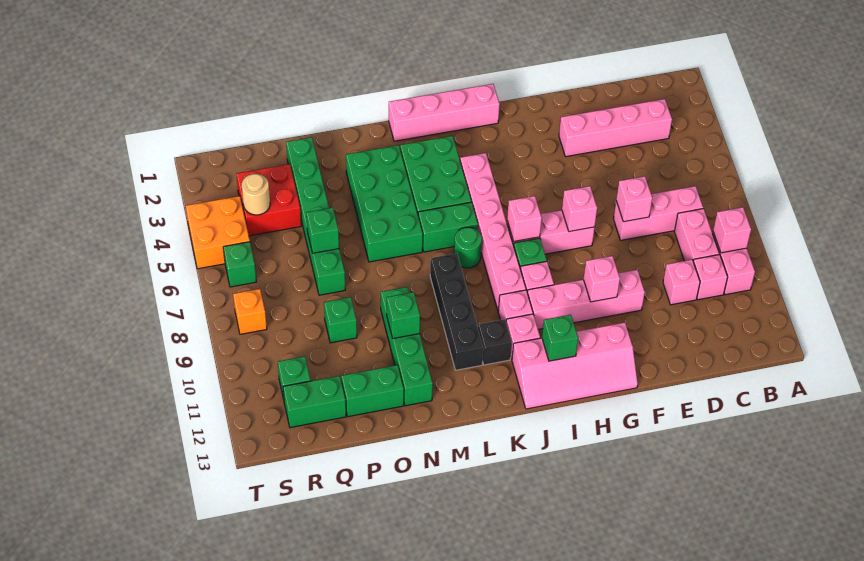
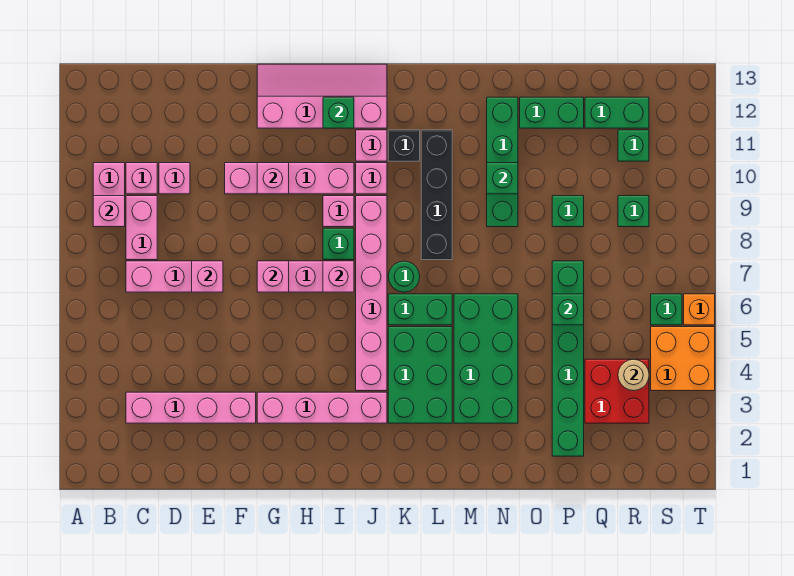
pink 1x4 brick [389,84,500,141] -> pink 1x4 brick moved to [257,392,387,423]
none -> green 1x1 brick [618,196,649,227]
orange 1x1 brick [233,289,267,334] -> orange 1x1 brick moved to [684,294,715,325]

